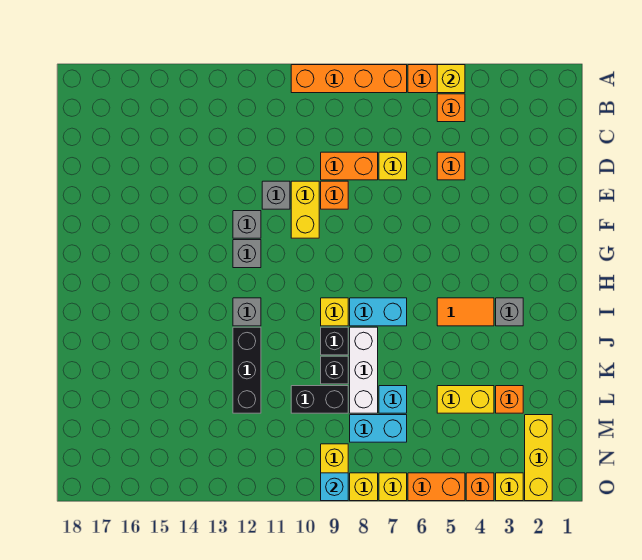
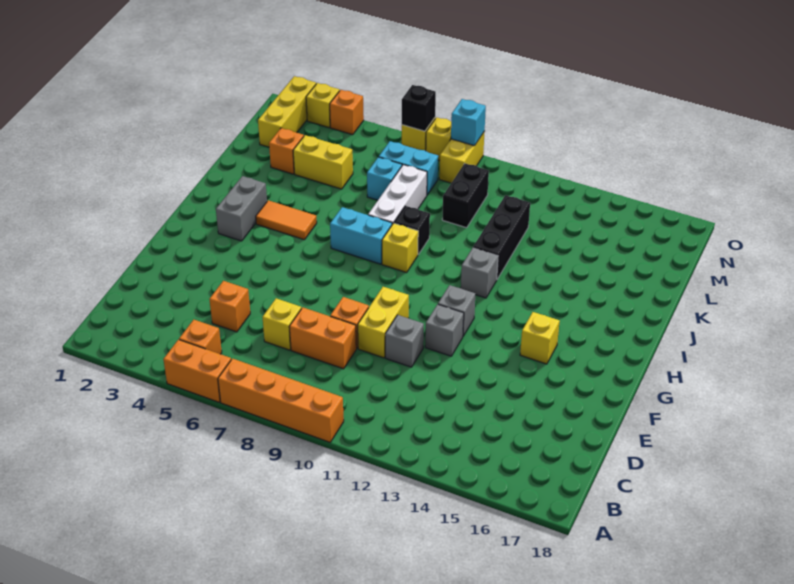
yellow 1x1 brick [437,65,465,93] -> yellow 1x1 brick moved to [520,312,560,364]
grey 1x1 brick [496,298,523,326] -> grey 1x2 brick [216,176,267,241]
black 1x1 brick [321,356,348,384] -> black 1x1 brick moved to [402,85,436,131]
black 1x2 brick [291,386,348,413] -> black 1x2 brick turned to [442,164,489,228]
orange 1x2 brick [408,473,465,501] -> none

